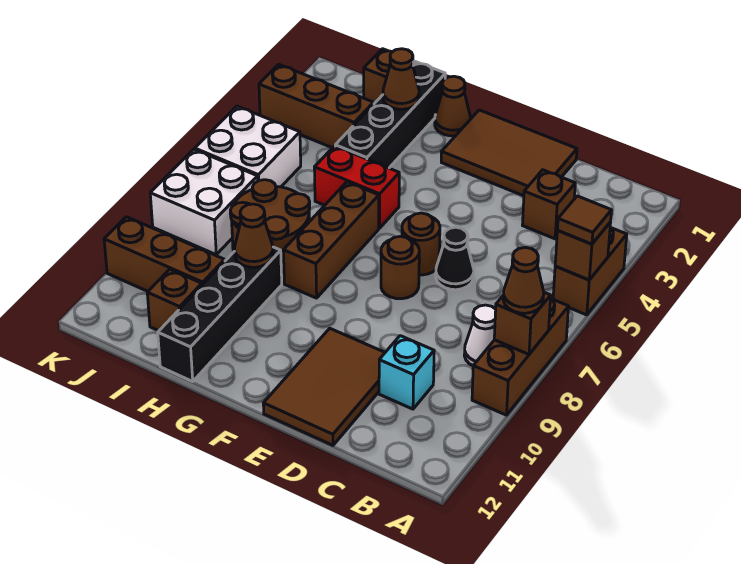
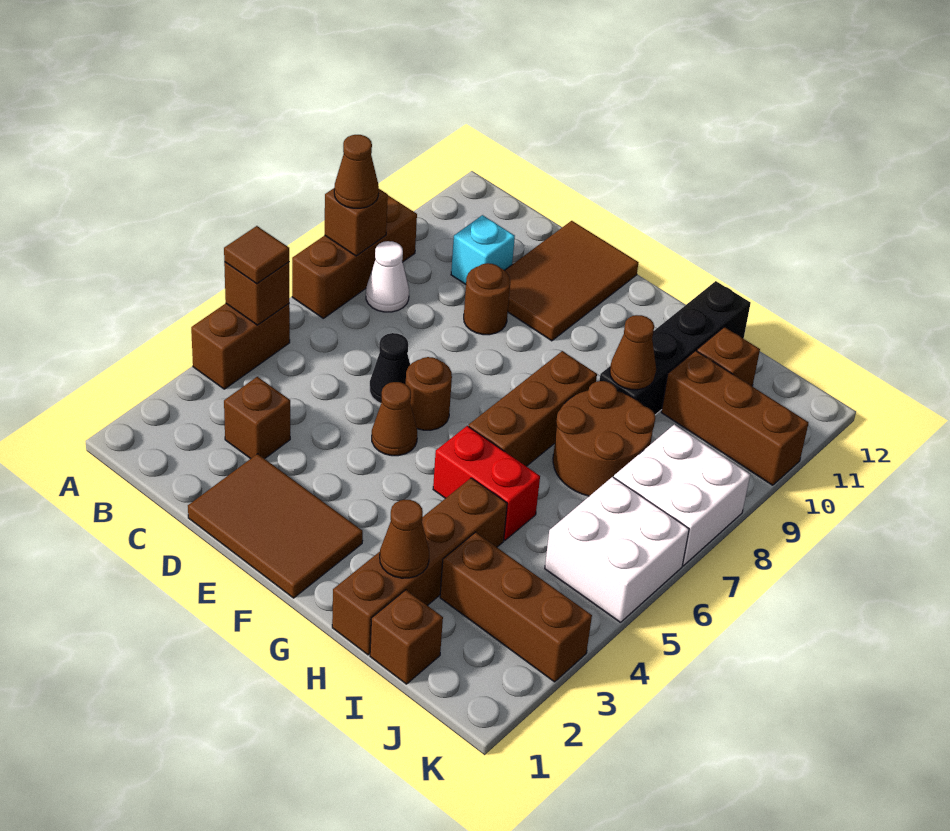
brown 1x1 round brick [381,236,419,299] -> brown 1x1 round brick moved to [464,263,510,335]
brown 1x1 cone [435,76,471,136] -> brown 1x1 cone moved to [372,382,417,456]
black 1x4 brick [335,61,445,168] -> brown 1x4 brick [332,478,507,655]

